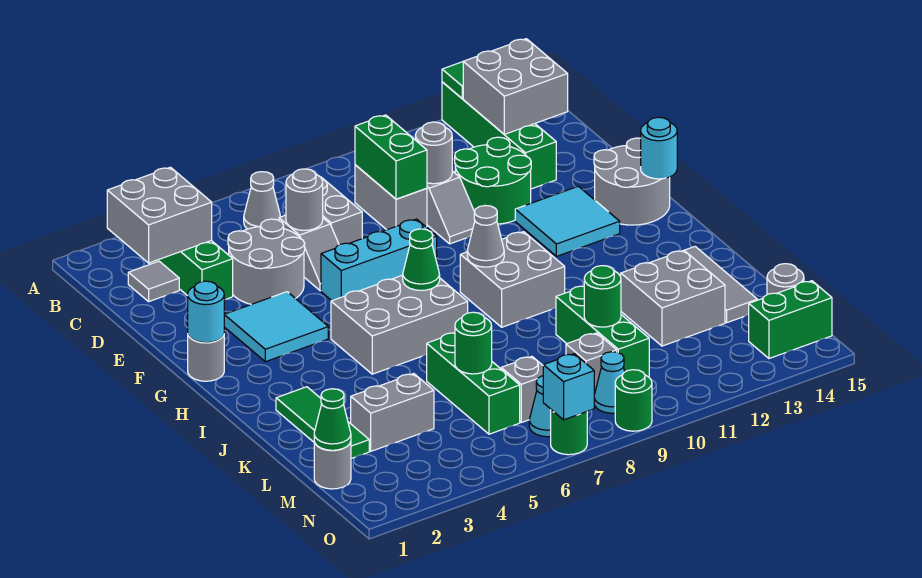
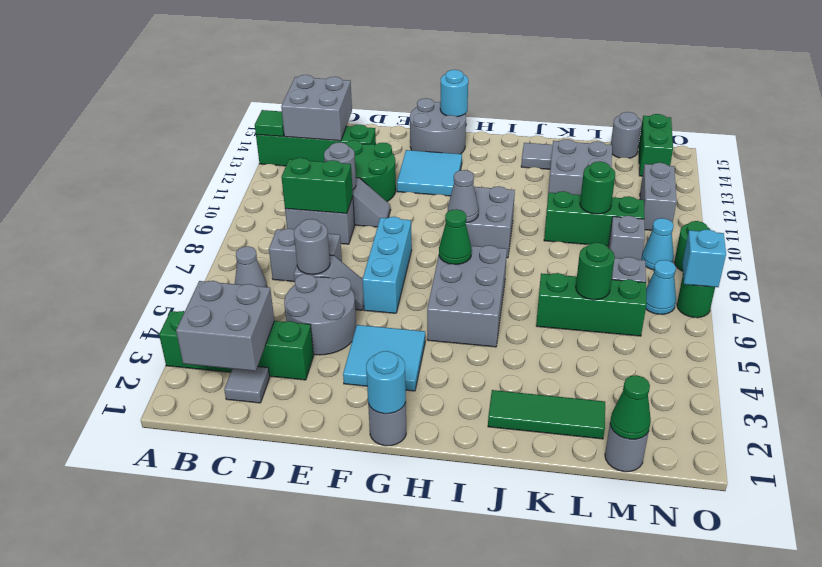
grey 1x2 brick [351,374,434,451] -> grey 1x2 brick moved to [640,163,677,230]

